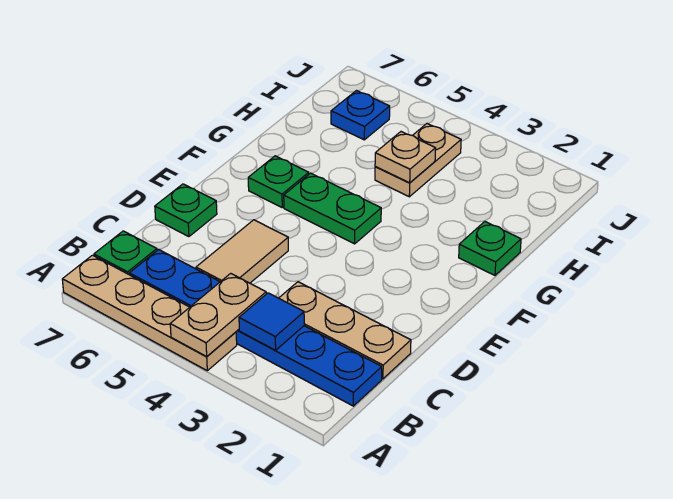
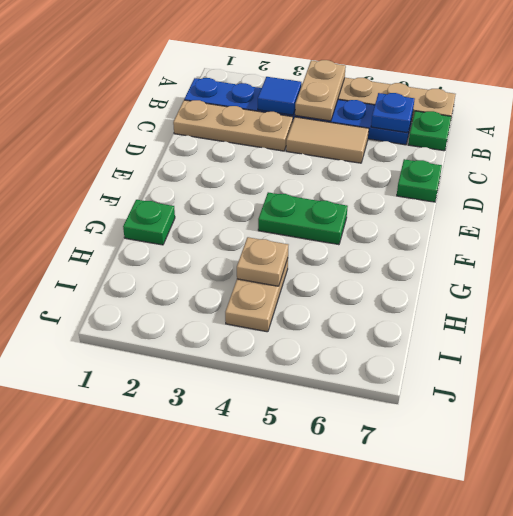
tan 1x2 tile [196,220,288,283] -> tan 1x2 tile turned to [286,117,369,163]
green 1x1 plate [248,156,309,207] -> none
blue 1x1 plate [331,91,390,140] -> blue 1x1 plate moved to [371,93,414,133]

